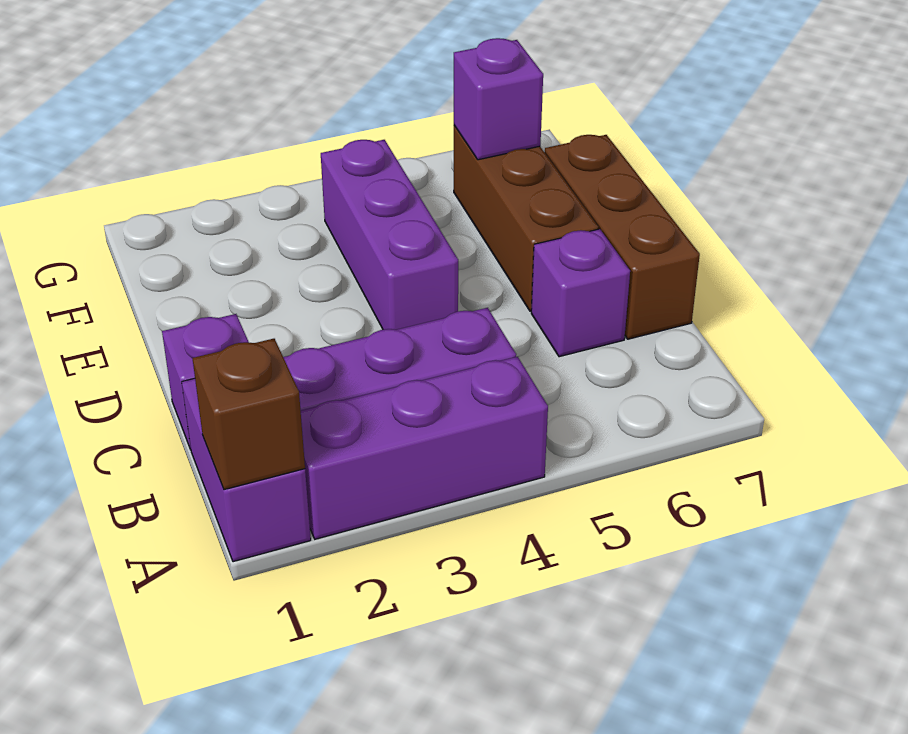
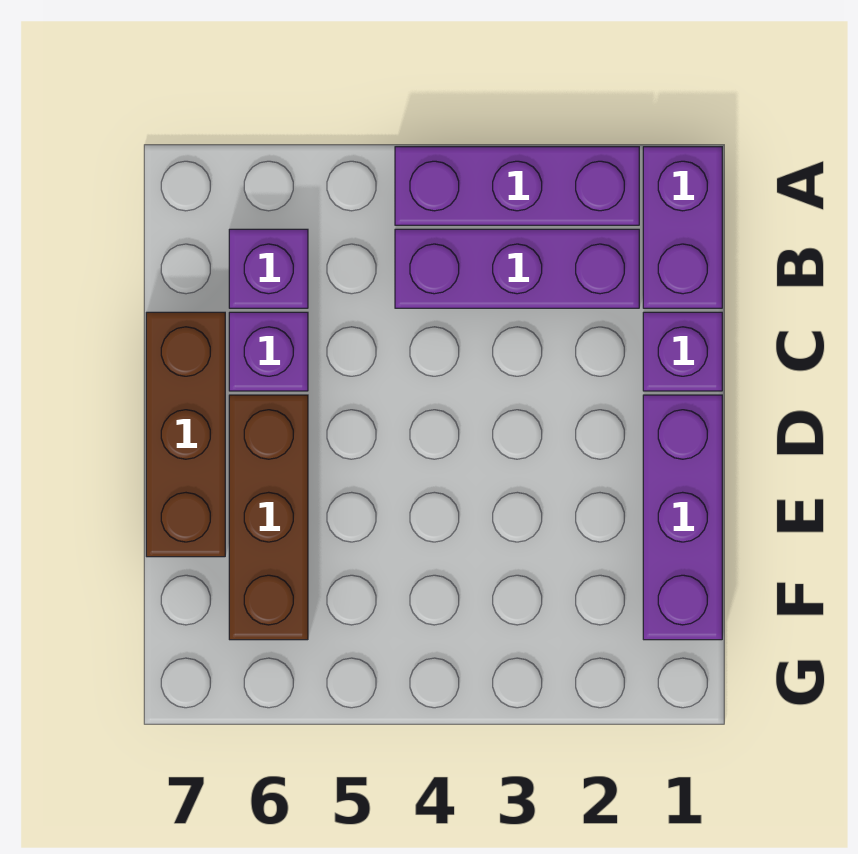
brown 1x1 brick [192,339,305,490] -> none
purple 1x3 brick [321,140,458,330] -> purple 1x3 brick moved to [643,395,722,640]
purple 1x1 brick [454,38,543,160] -> purple 1x1 brick moved to [229,229,308,308]

